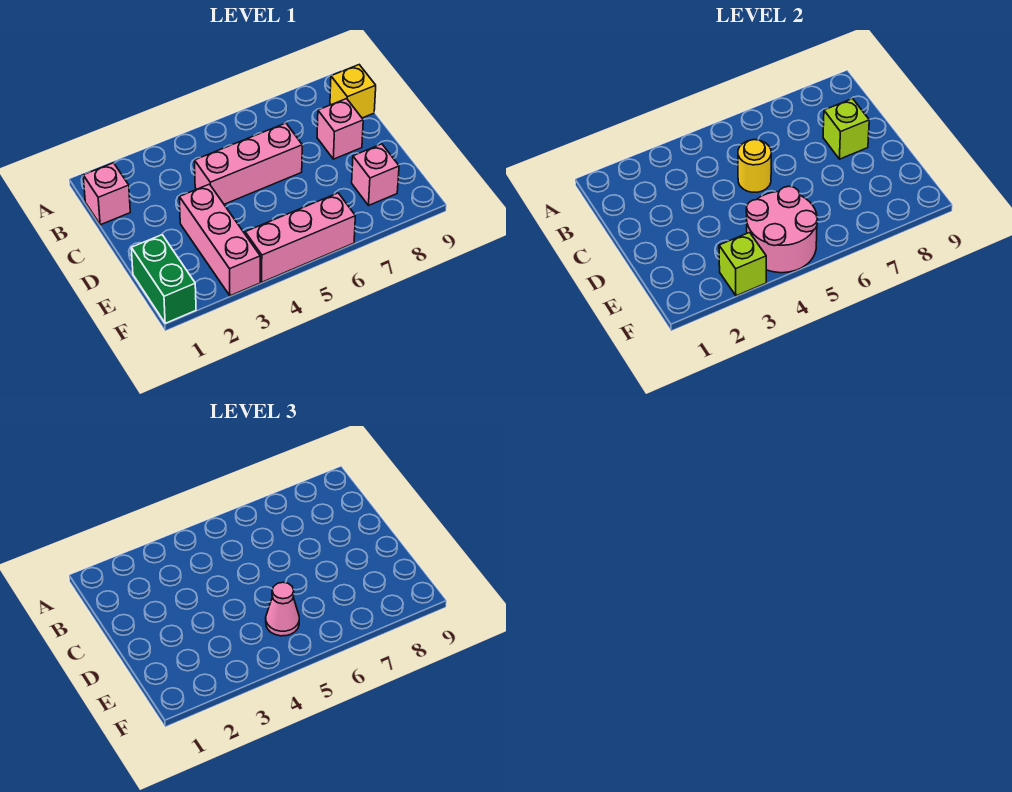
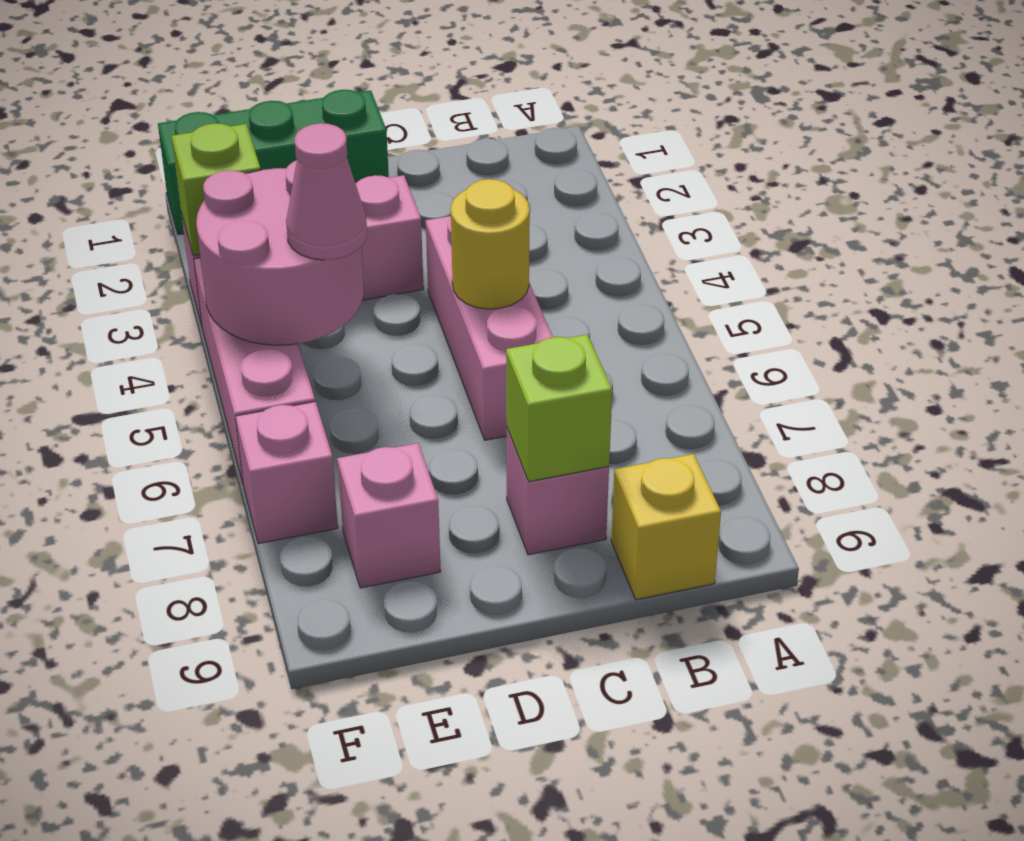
pink 1x1 brick [83,163,130,225] -> pink 1x1 brick moved to [236,402,338,544]
green 1x2 brick [131,235,196,323] -> green 1x3 brick [158,90,389,235]

